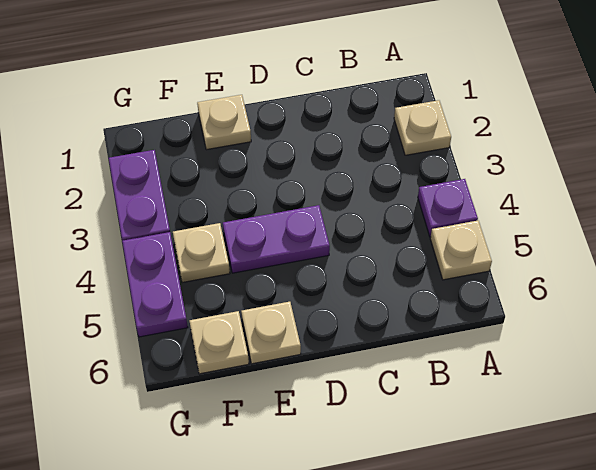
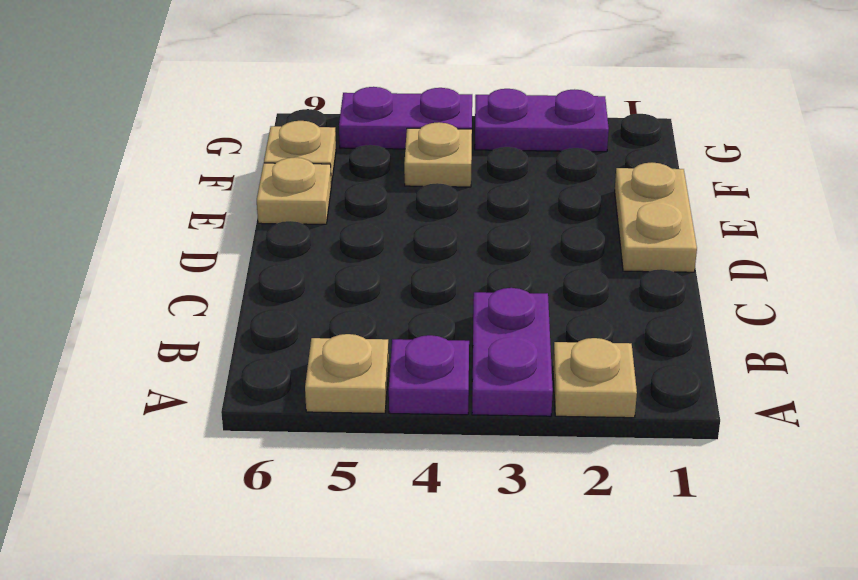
purple 1x2 plate [223,205,330,273] -> purple 1x2 plate moved to [472,288,553,416]
tan 1x1 plate [197,95,251,150] -> tan 1x2 plate [615,163,697,272]

